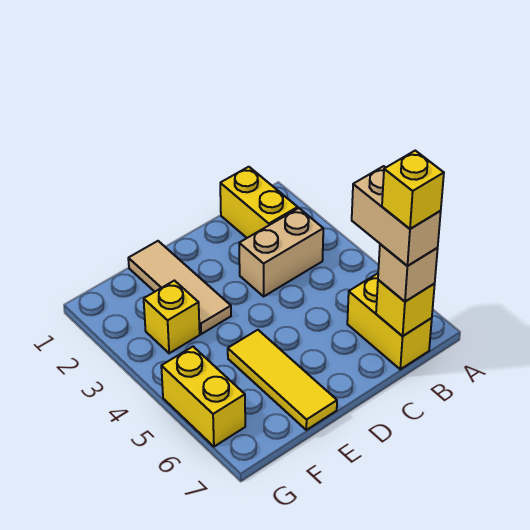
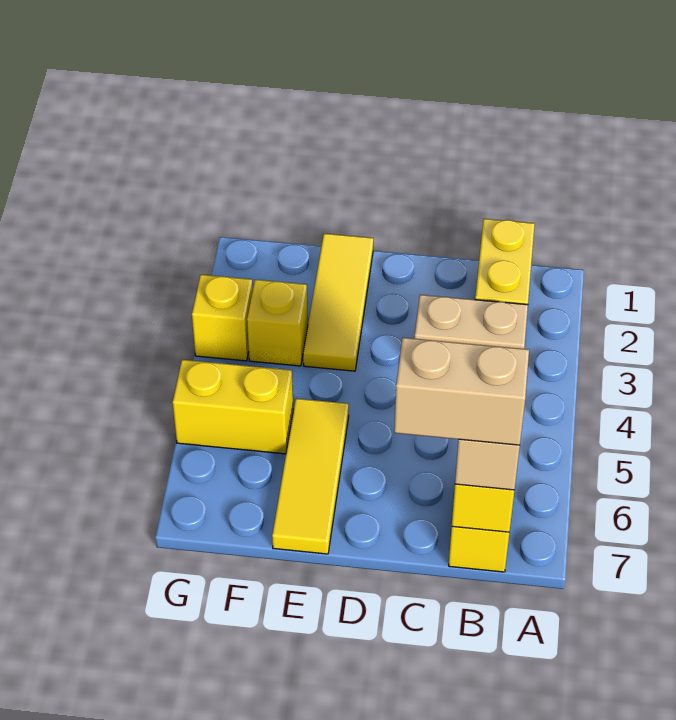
tan 1x2 brick [352,166,441,266] -> tan 1x2 brick turned to [394,338,529,445]
yellow 1x1 brick [382,151,444,229] -> yellow 1x1 brick moved to [192,275,253,361]
tan 1x3 tile [128,241,231,334] -> yellow 1x3 tile [303,233,373,371]
yellow 1x2 brick [161,347,245,447] -> yellow 1x2 brick turned to [173,360,293,454]

